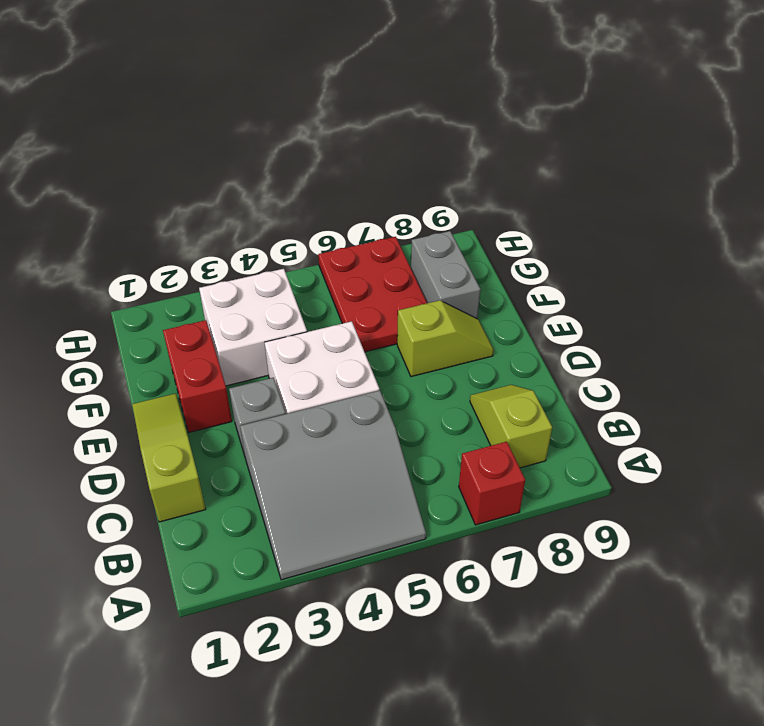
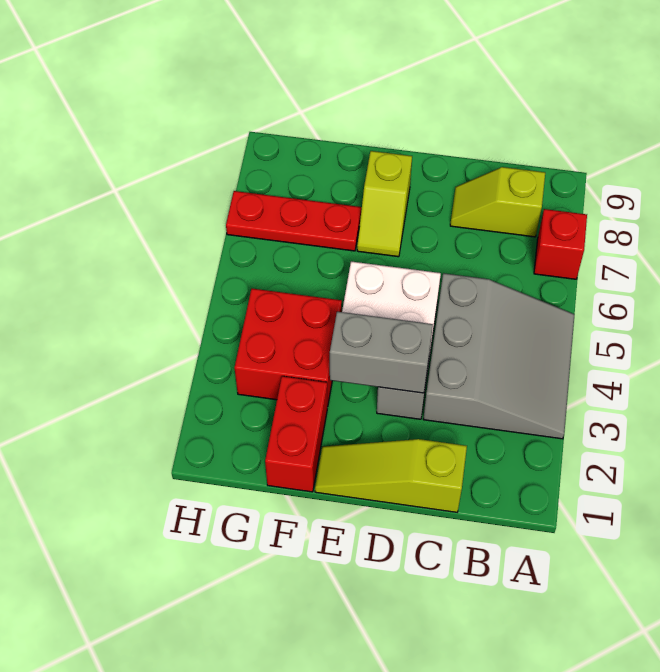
red 1x2 brick [163,320,232,432] -> red 1x2 brick turned to [265,376,327,492]
lime 1x2 slope [397,300,494,377] -> lime 1x2 slope turned to [357,151,412,257]
white 2x2 brick [199,269,307,386] -> red 2x2 brick [235,289,342,407]
red 2x3 plate [318,237,427,352] -> red 1x3 plate [226,191,361,251]
grey 1x2 brick [411,231,481,319] -> grey 1x2 brick moved to [330,312,433,393]

